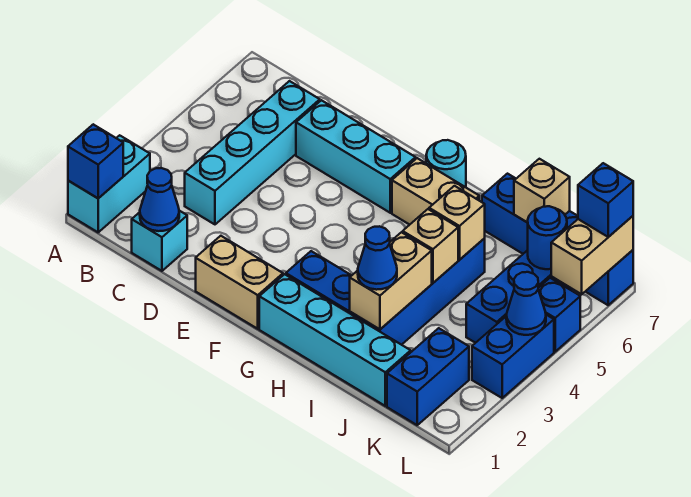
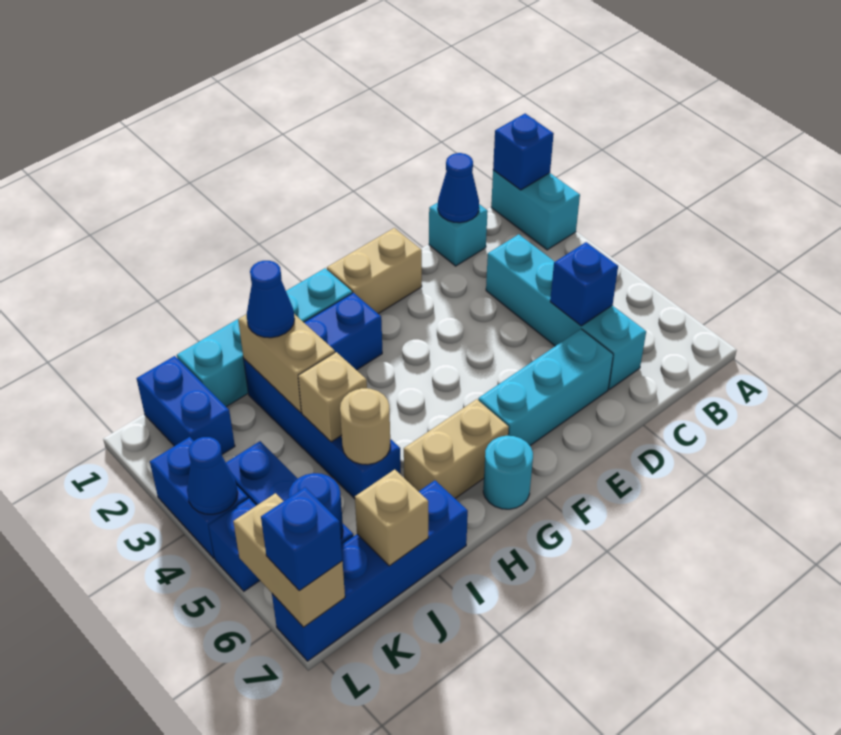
none -> blue 1x1 brick [550,242,618,326]
tan 1x1 brick [429,186,485,260] -> tan 1x1 round brick [340,388,390,465]

